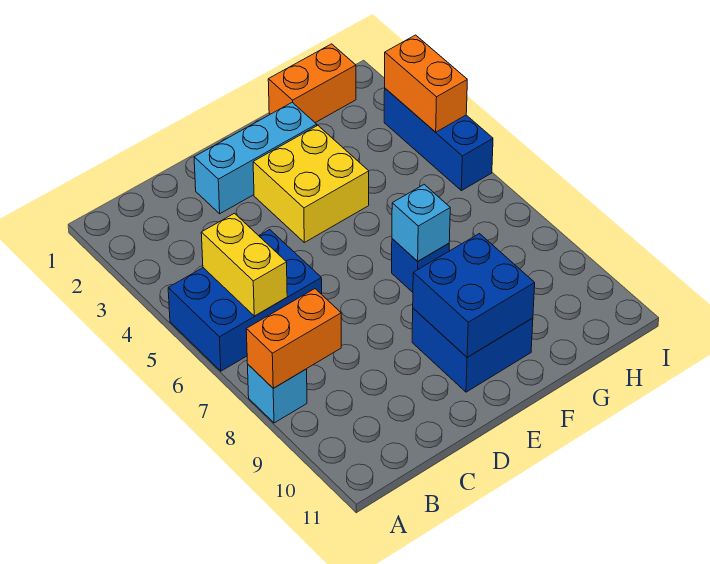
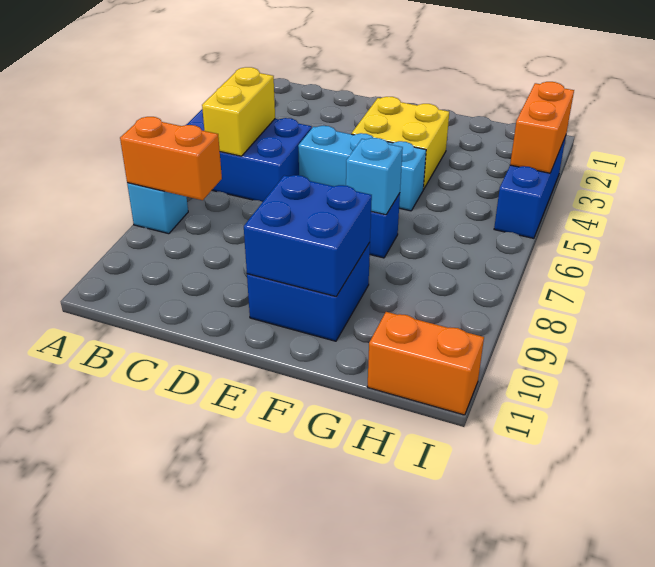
cyan 1x3 brick [194,102,317,214] -> cyan 1x3 brick moved to [298,126,426,211]
orange 1x2 brick [268,44,356,123] -> orange 1x2 brick moved to [367,312,484,415]

